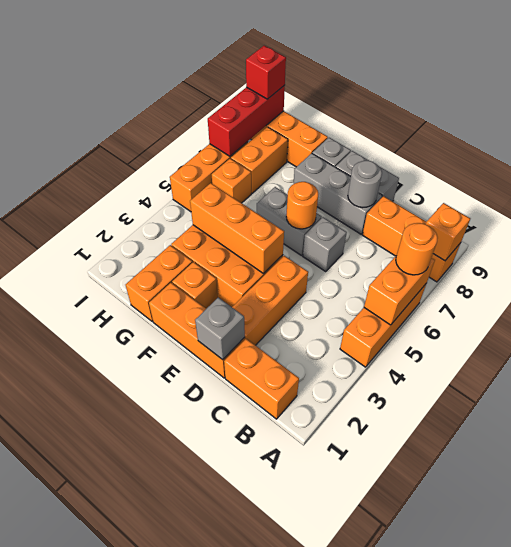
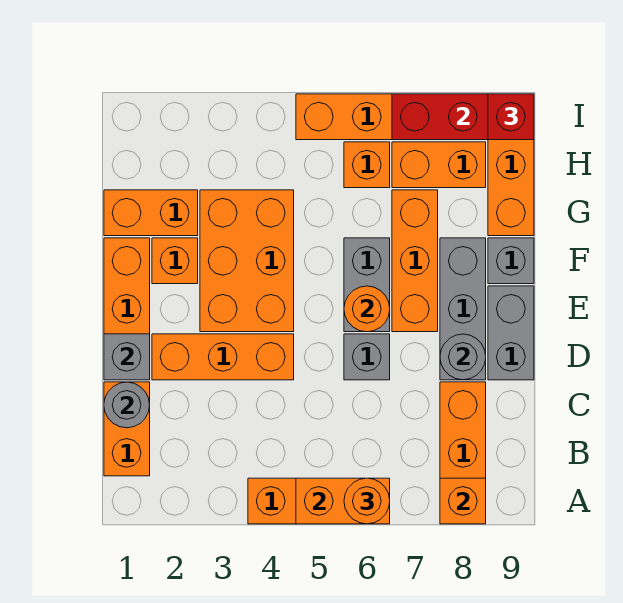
none -> grey 1x1 round brick [104,382,150,428]
orange 1x3 brick [190,183,284,274] -> orange 1x3 brick moved to [392,190,438,332]

